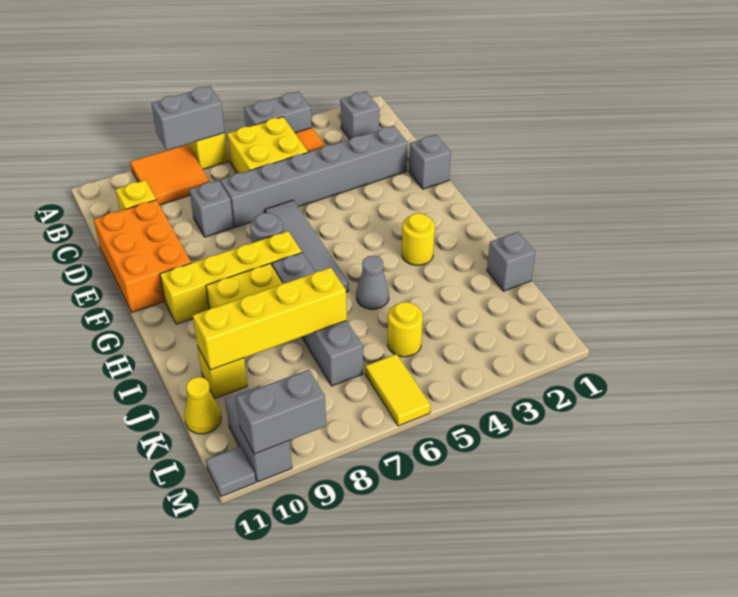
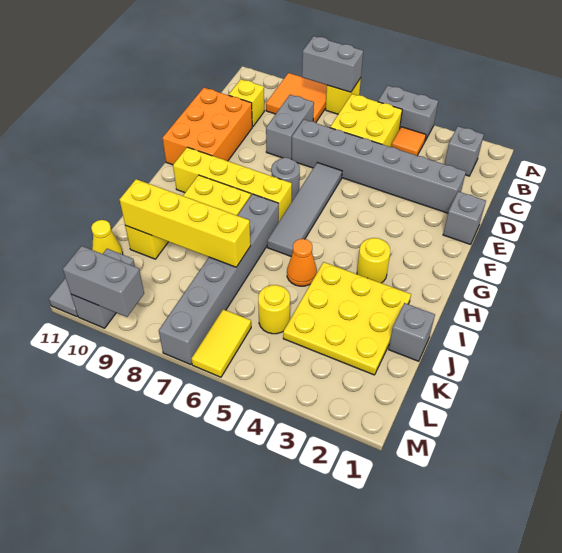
grey 1x1 brick [190,180,234,237] -> grey 1x2 brick [266,95,314,159]
grey 1x4 brick [272,253,363,386] -> grey 1x6 brick [159,194,279,365]
none -> yellow 3x3 plate [283,262,411,375]
grey 1x1 cone [356,256,389,309] -> orange 1x1 cone [287,239,317,286]

